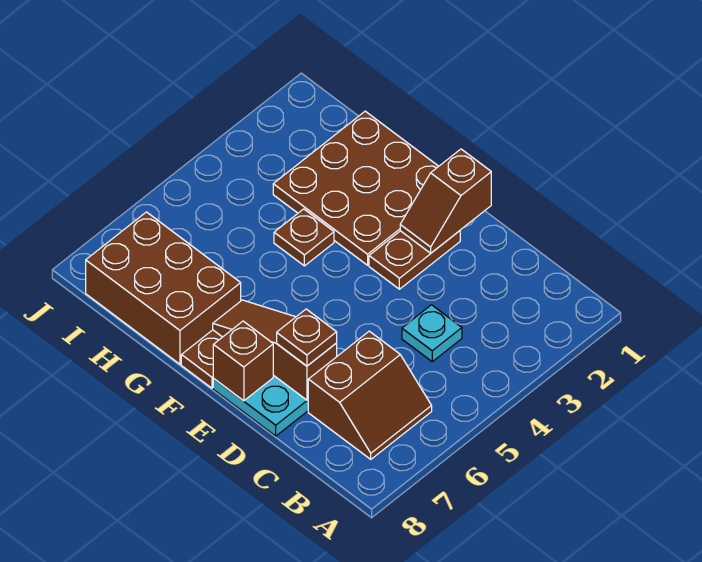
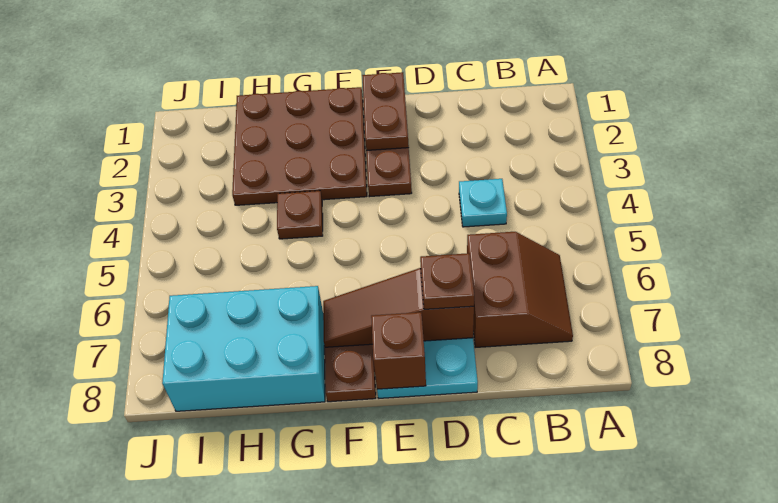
brown 1x2 slope [400,149,491,253] -> brown 1x2 plate [362,72,409,151]
brown 2x3 brick [86,212,241,364] -> cyan 2x3 brick [162,286,325,411]

